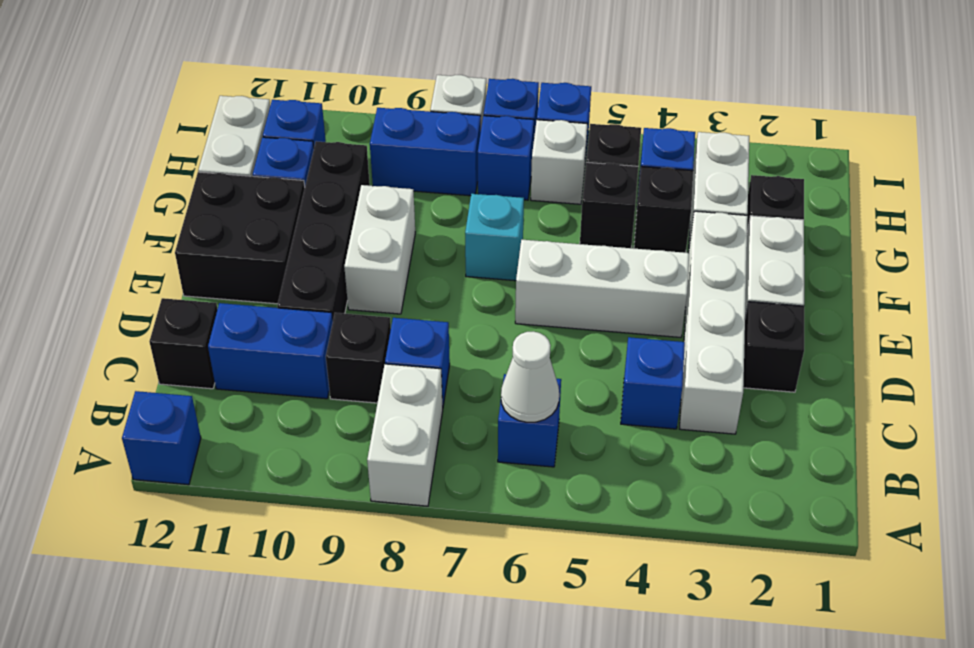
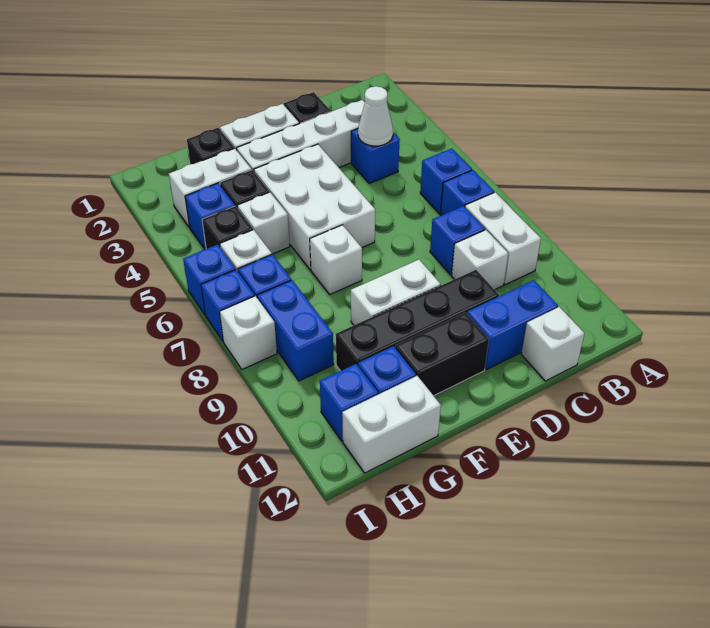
white 1x2 brick [367,364,443,506] -> white 1x2 brick turned to [465,192,541,285]
blue 1x1 brick [122,391,201,485] -> blue 1x1 brick moved to [441,170,494,215]
white 1x1 cone [501,331,559,422] -> white 1x1 cone moved to [358,86,393,146]
black 1x1 brick [326,313,391,403] -> white 1x1 brick [452,230,508,290]
blue 1x2 brick [208,303,333,399] -> blue 1x2 brick turned to [467,280,558,370]
black 1x1 brick [149,298,217,389] -> white 1x1 brick [521,307,585,381]
white 1x3 brick [515,240,689,337] -> white 2x3 brick [254,144,375,270]
black 2x2 brick [175,172,305,304] -> black 1x2 brick [395,312,489,396]
cyan 1x1 brick [465,194,524,281] -> white 1x1 brick [310,225,362,294]
black 1x1 brick [580,162,638,248] -> white 1x1 brick [237,192,290,254]

